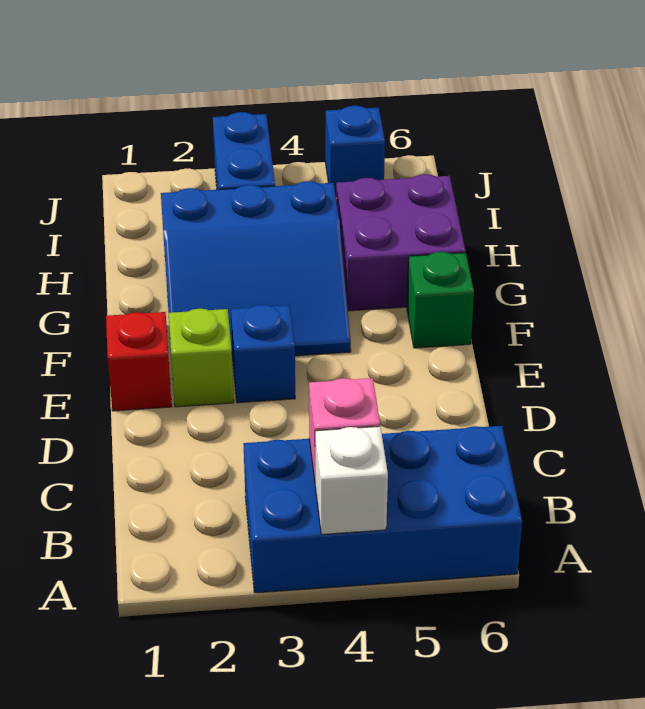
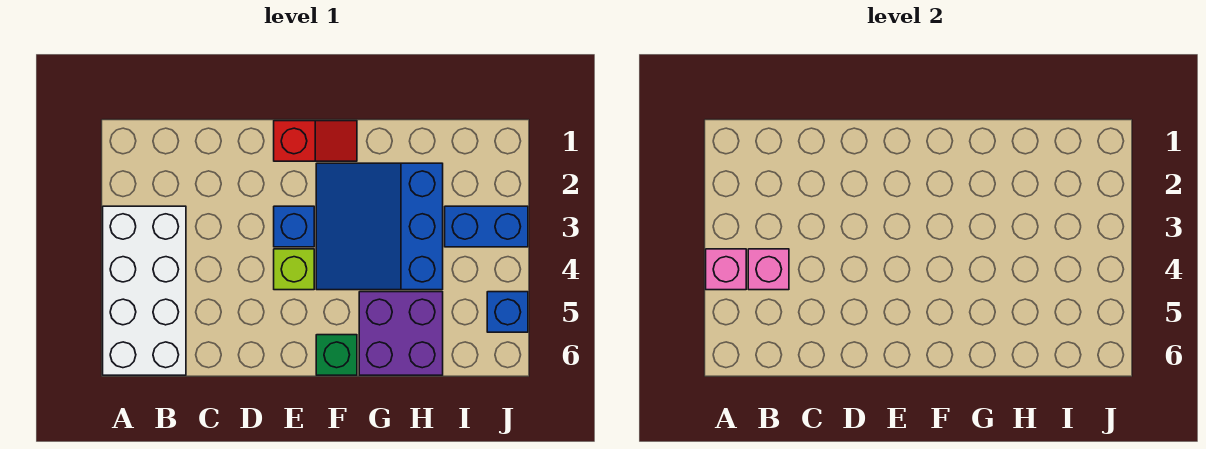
blue 2x4 brick [243,426,522,593] -> white 2x4 brick [103,206,186,375]
white 1x1 brick [315,426,388,534] -> pink 1x1 brick [706,249,746,290]
lime 1x1 brick [169,309,234,407] -> lime 1x1 brick moved to [274,249,314,290]

